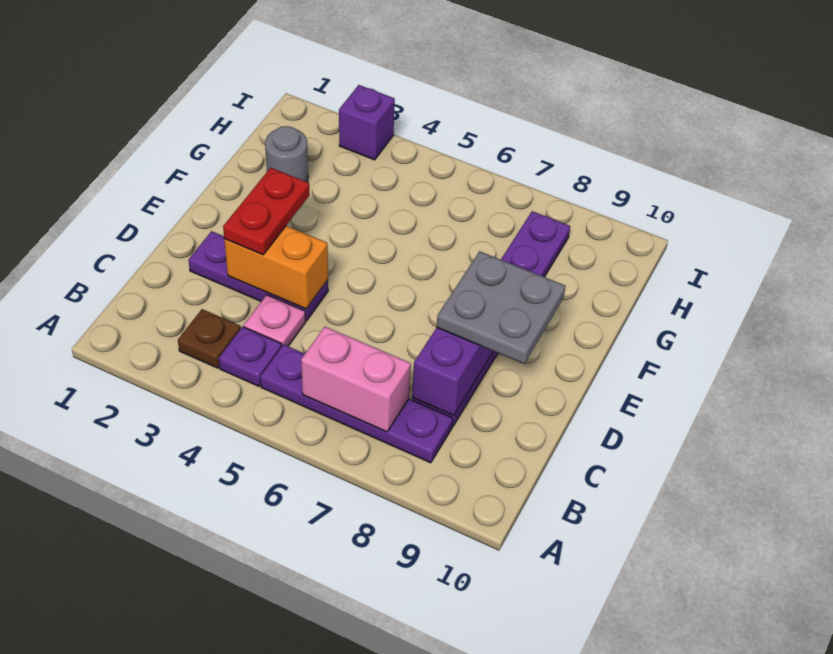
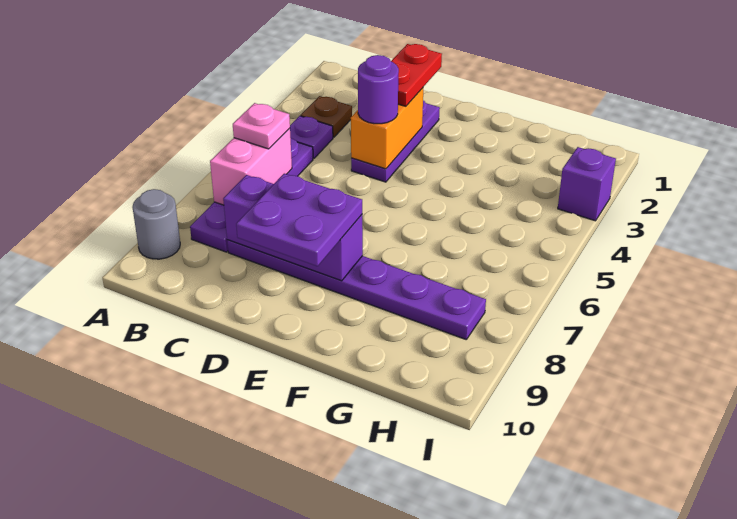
pink 1x1 plate [244,295,306,346] -> pink 1x1 plate moved to [233,103,290,149]
red 1x2 plate [223,168,309,255] -> red 1x2 plate turned to [391,44,442,106]
none -> purple 1x1 round brick [358,55,399,124]
grey 2x2 plate [437,251,566,364] -> purple 2x2 plate [236,174,362,266]
grey 1x1 round brick [265,126,308,182] -> grey 1x1 round brick moved to [132,189,180,259]

